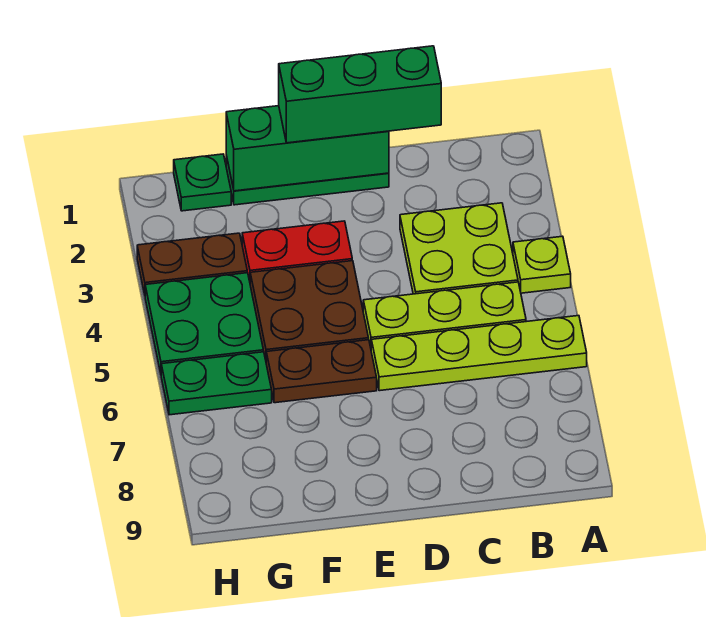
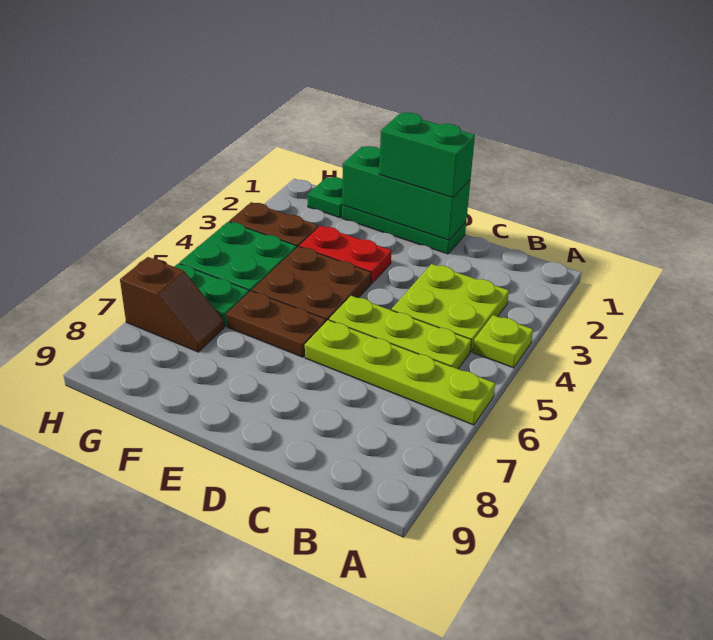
green 1x3 brick [279,46,441,143] -> green 1x2 brick [379,113,475,198]
none -> brown 1x2 slope [120,257,224,352]

